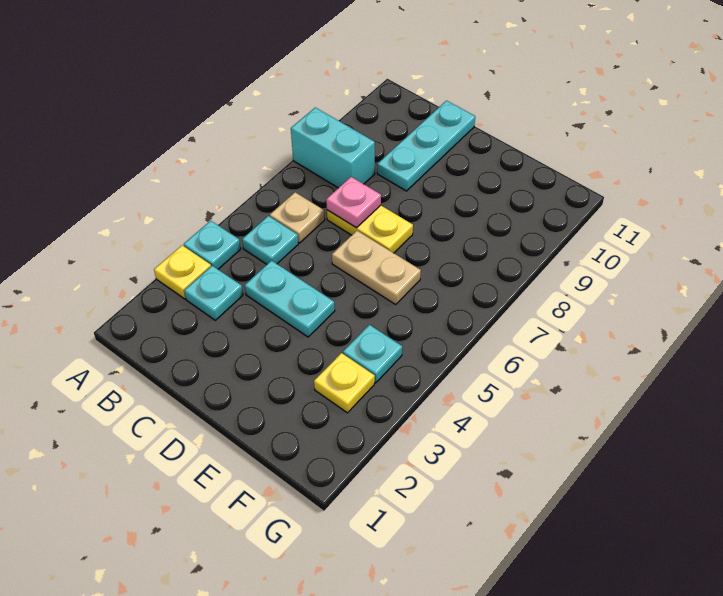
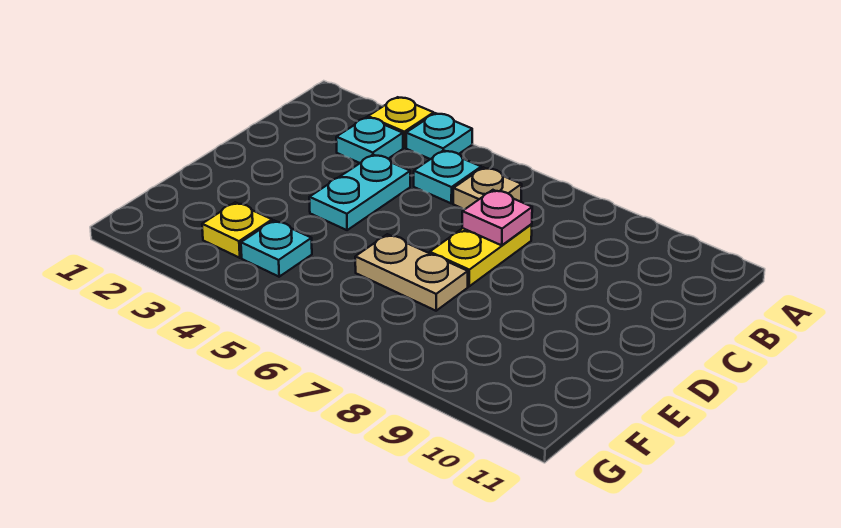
cyan 1x2 brick [291,108,375,188] -> none
cyan 1x3 plate [377,101,475,191] -> none
tan 1x2 plate [332,231,421,304] -> tan 1x2 plate turned to [355,234,468,311]

